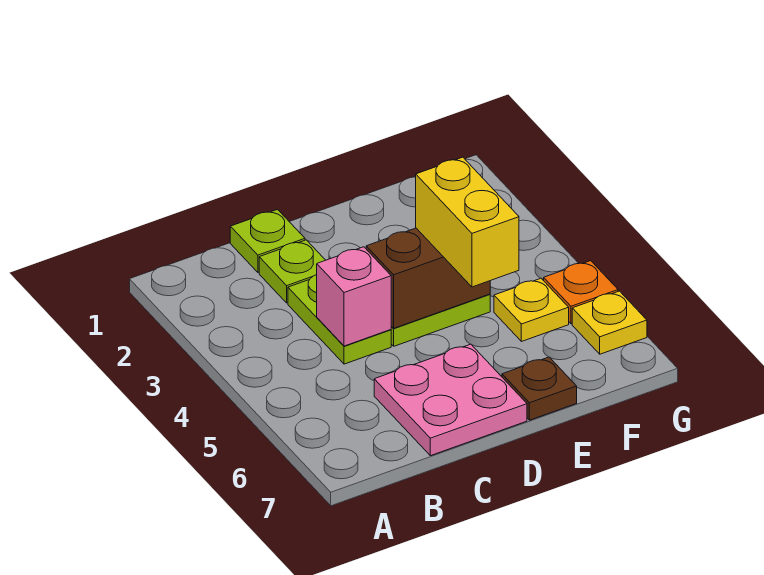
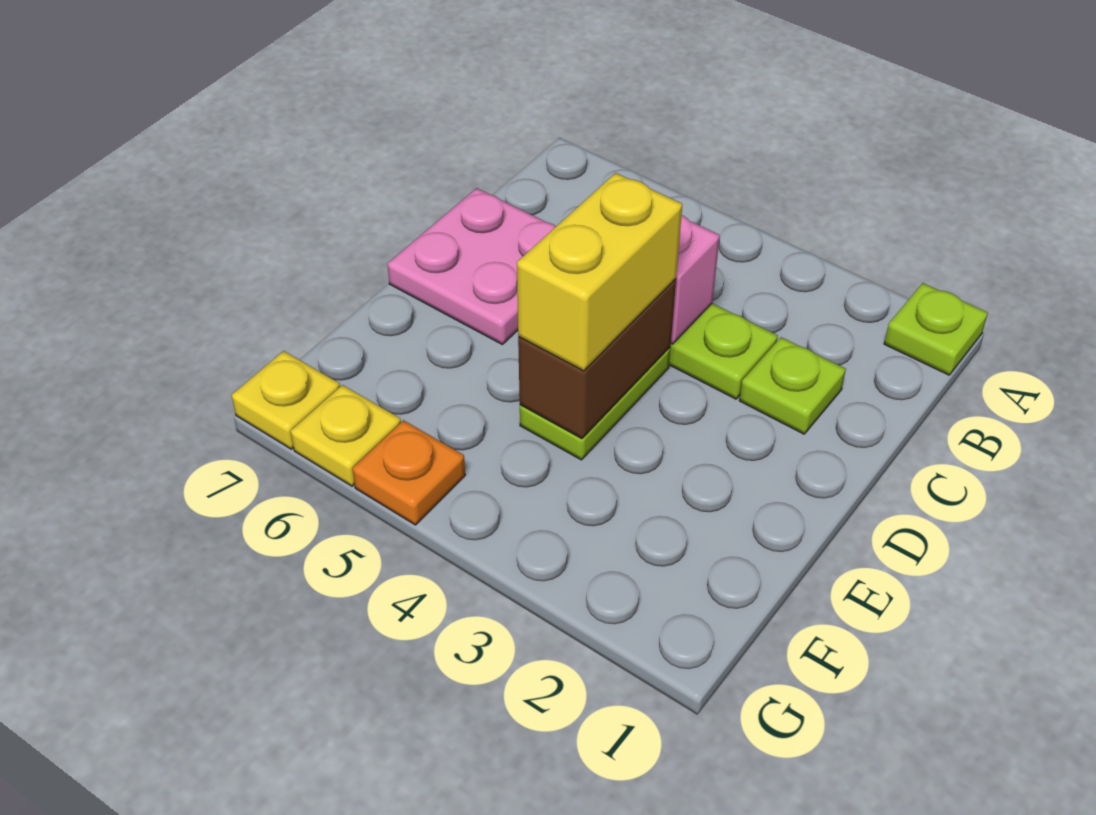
lime 1x1 plate [230,209,305,272] -> lime 1x1 plate moved to [884,283,988,375]
yellow 1x2 brick [416,157,519,287] -> yellow 1x2 brick turned to [517,173,682,371]
brown 1x1 plate [502,357,577,420] -> none
yellow 1x1 plate [494,278,569,342] -> yellow 1x1 plate moved to [231,351,340,449]

